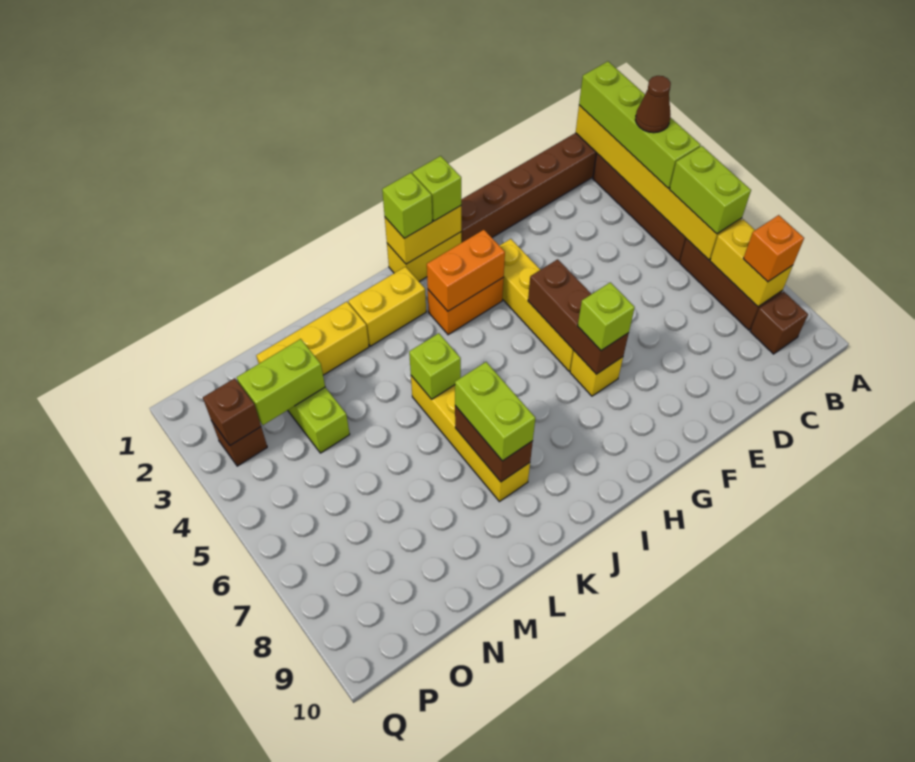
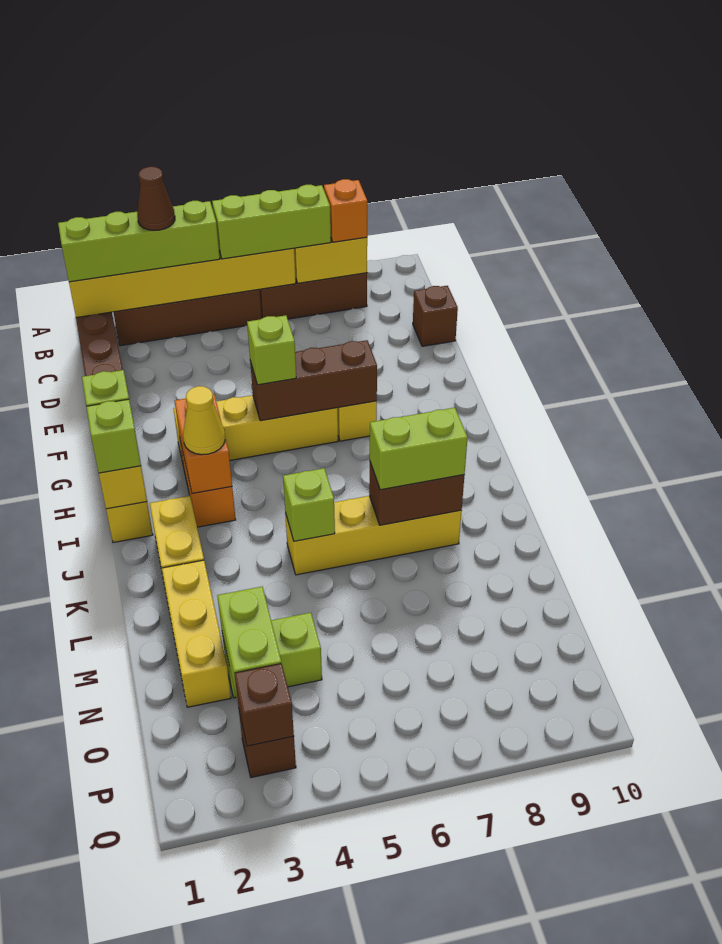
lime 1x2 brick [669,146,751,234] -> lime 1x3 brick [212,185,331,259]
brown 1x1 brick [750,292,808,354] -> brown 1x1 brick moved to [413,286,458,346]
lime 1x1 brick [578,282,635,351] -> lime 1x1 brick moved to [247,315,296,385]
none -> yellow 1x1 cone [183,386,225,455]

